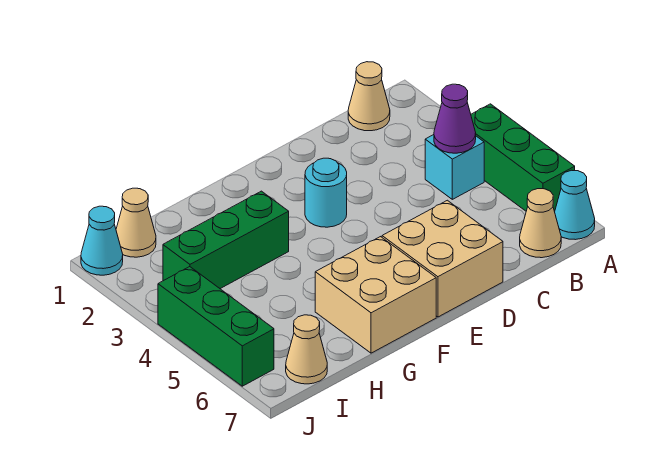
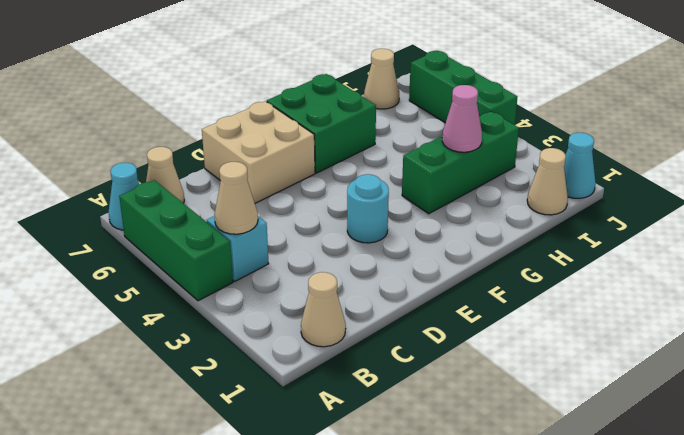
purple 1x1 cone [434,84,476,153] -> tan 1x1 cone [214,162,258,234]
tan 2x2 brick [315,237,436,353] -> green 2x2 brick [267,74,376,173]
none -> pink 1x1 cone [442,85,482,152]

